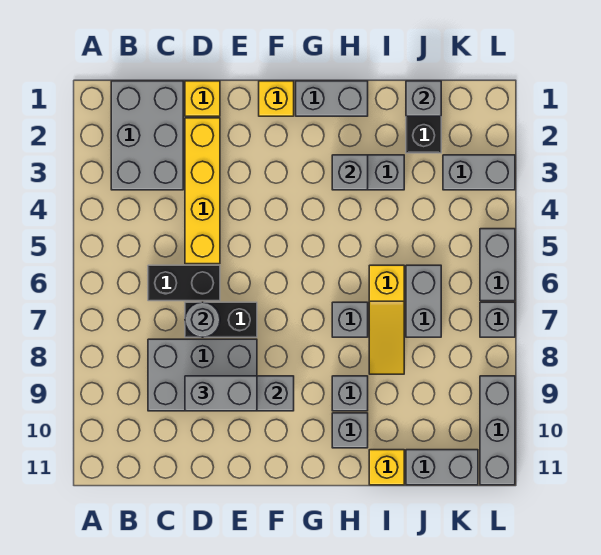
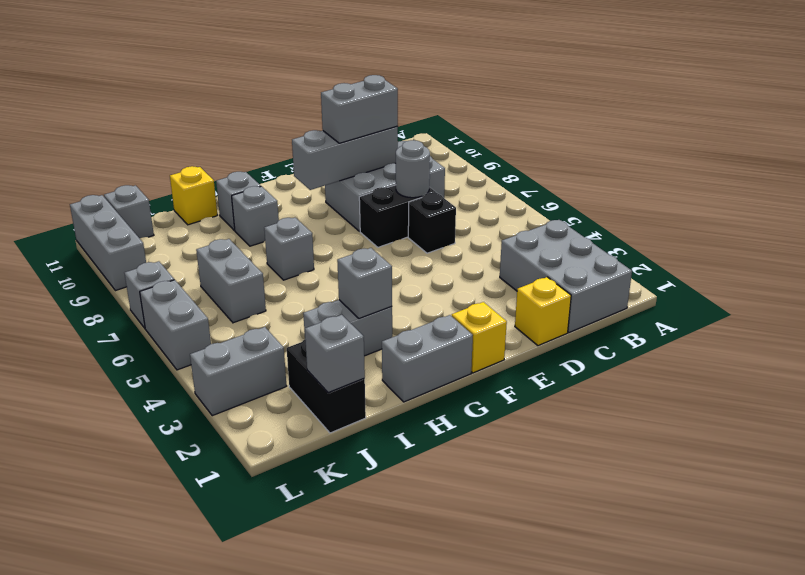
black 1x2 brick [148,265,220,301] -> black 1x1 brick [408,193,456,253]
yellow 1x4 brick [185,118,220,264] -> none
yellow 1x3 slope [369,265,404,374] -> none
grey 1x2 brick [406,450,478,485] -> grey 1x1 brick [104,185,154,238]

